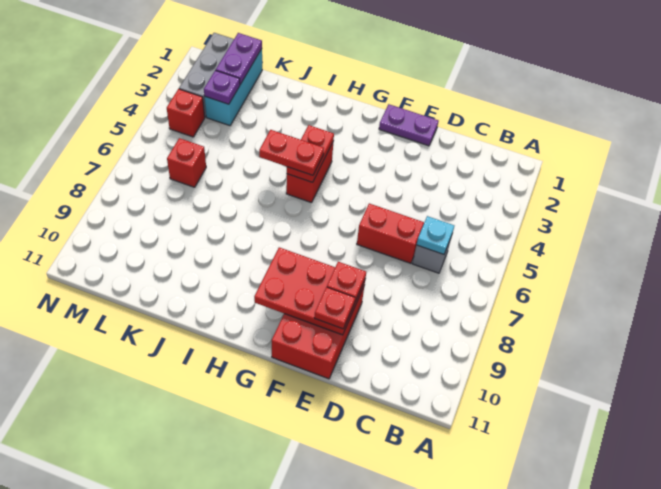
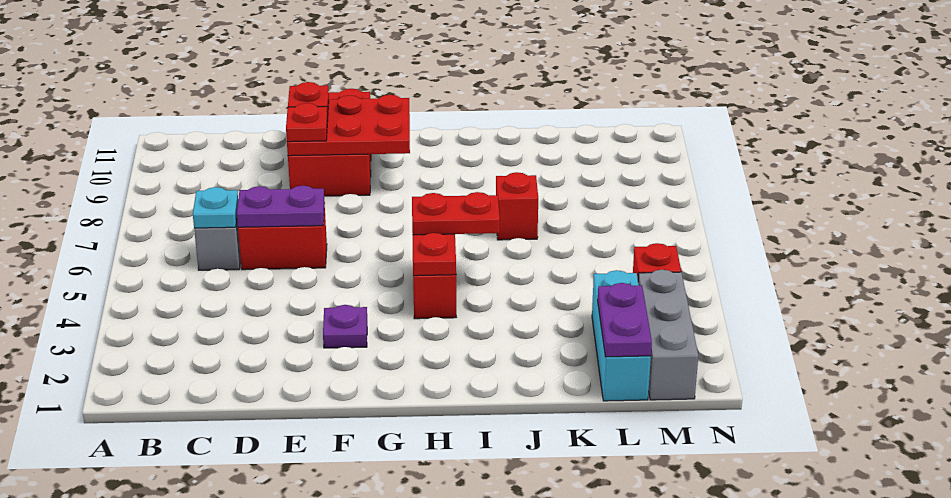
purple 1x2 plate [379,104,438,146] -> purple 1x2 plate moved to [237,186,325,227]
purple 1x1 plate [204,70,240,104] -> purple 1x1 plate moved to [323,305,367,348]
red 1x1 brick [167,138,206,187] -> red 1x1 brick moved to [496,172,538,240]

